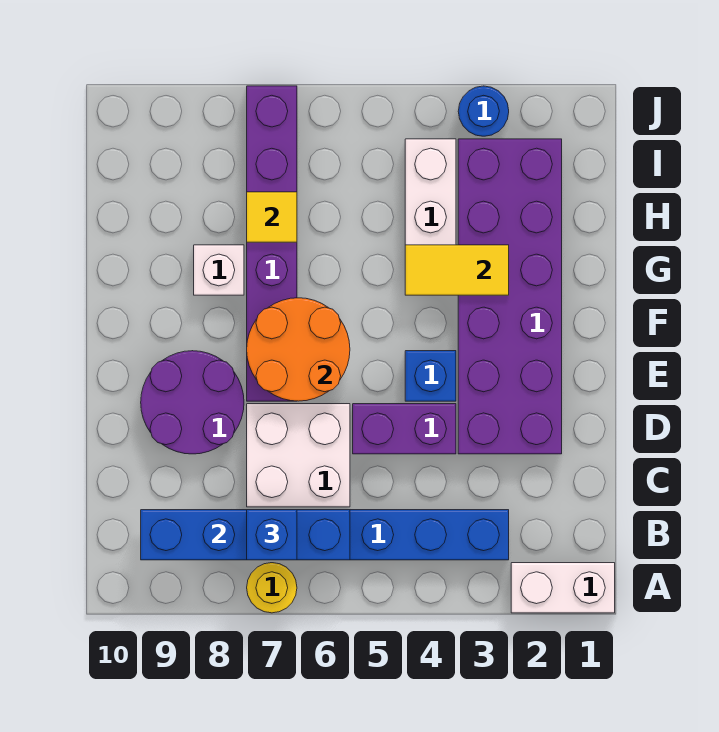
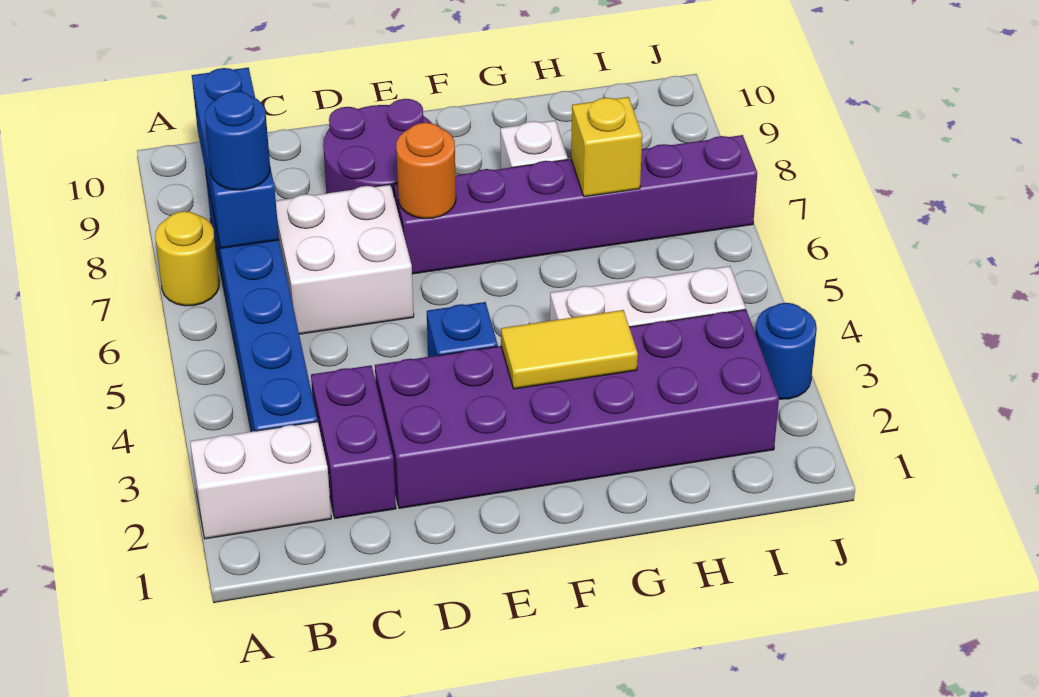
white 1x2 brick [511,563,615,613] -> white 1x2 brick turned to [190,422,331,539]
blue 1x4 brick [141,510,350,560] -> blue 1x3 brick [192,68,279,248]
blue 1x1 brick [247,510,297,560] -> blue 1x1 round brick [205,91,270,190]
purple 1x2 brick [353,404,456,454] -> purple 1x2 brick moved to [311,365,396,518]
orange 2x2 round brick [247,298,350,401] -> orange 1x1 round brick [396,123,456,219]
yellow 1x2 tile [405,245,509,295] -> yellow 1x2 tile turned to [501,310,638,389]
yellow 1x1 tile [247,192,297,242] -> yellow 1x1 brick [571,97,642,197]

